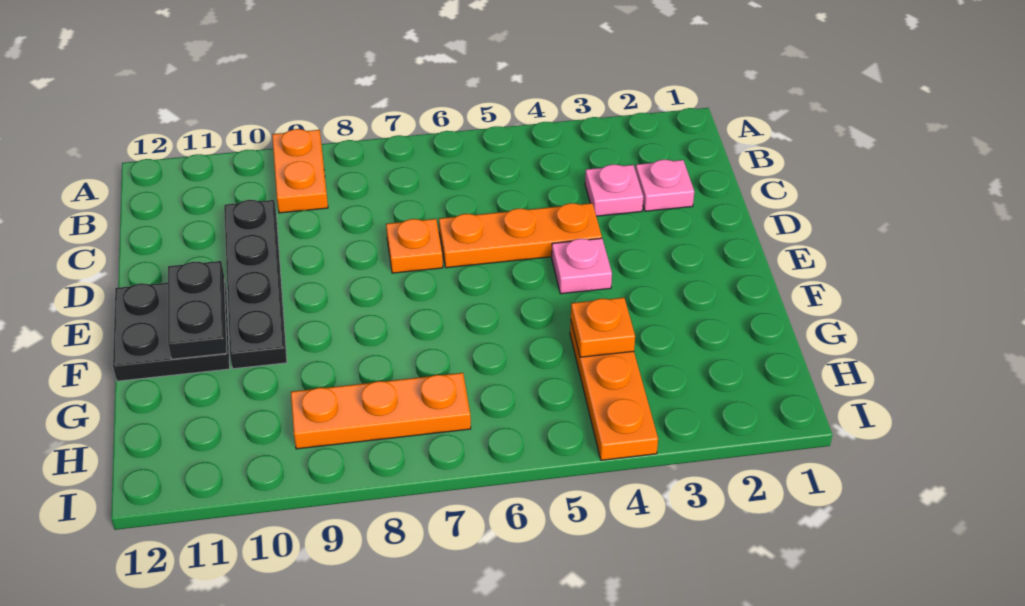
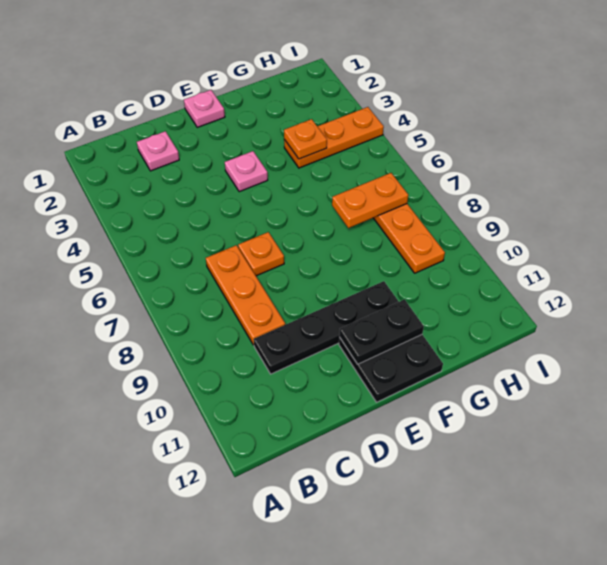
orange 1x2 plate [272,129,328,213] -> orange 1x2 plate moved to [332,173,408,228]
pink 1x1 plate [585,165,643,216] -> pink 1x1 plate moved to [184,90,225,127]
orange 1x3 plate [439,203,602,268] -> orange 1x3 plate moved to [206,245,285,345]

